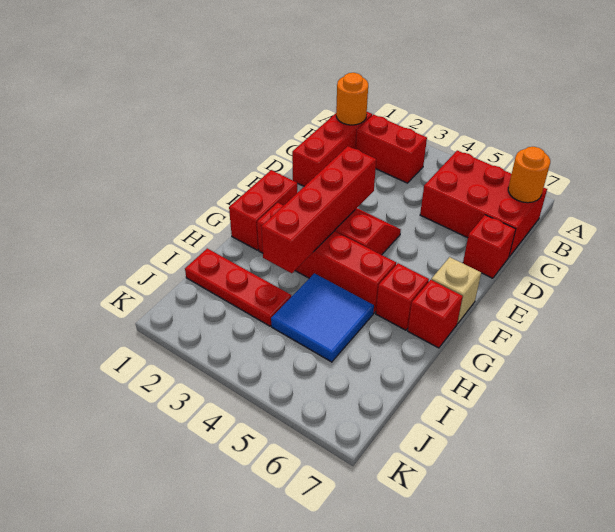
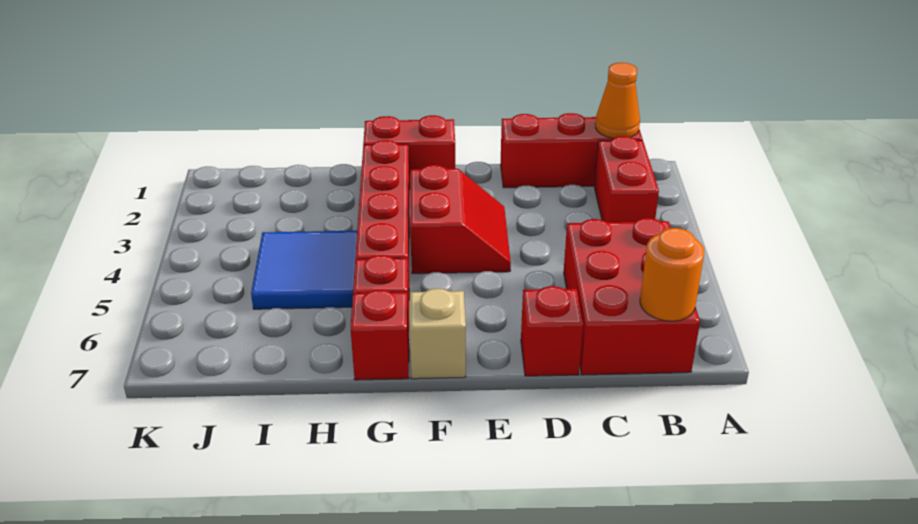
orange 1x1 round brick [336,73,368,125] -> orange 1x1 cone [595,63,640,138]
red 1x4 brick [261,146,376,273] -> none
red 1x3 plate [185,248,291,326] -> none

